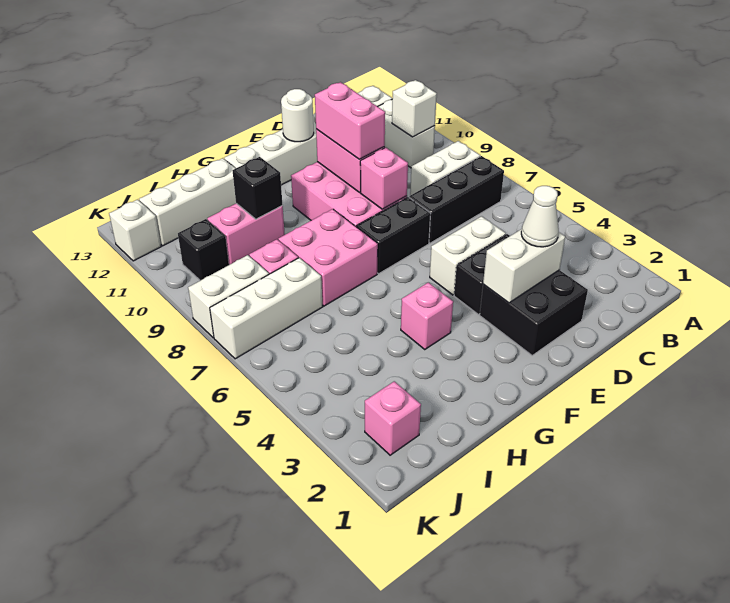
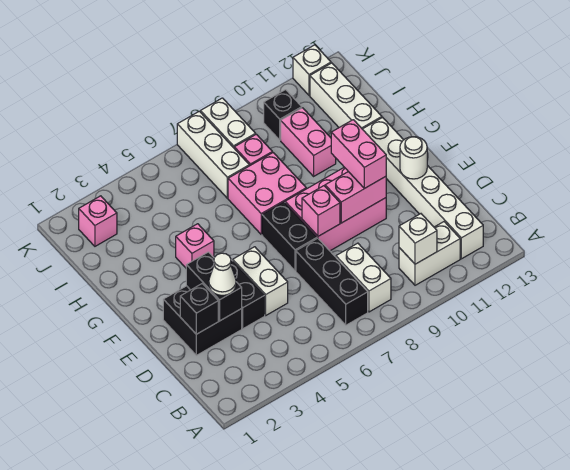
white 1x2 brick [483,229,565,303] -> black 1x2 brick [186,252,242,321]
pink 1x2 brick [315,82,385,159] -> pink 1x2 brick turned to [331,120,386,189]
black 1x1 brick [233,157,282,219] -> black 1x1 brick moved to [180,284,218,334]

